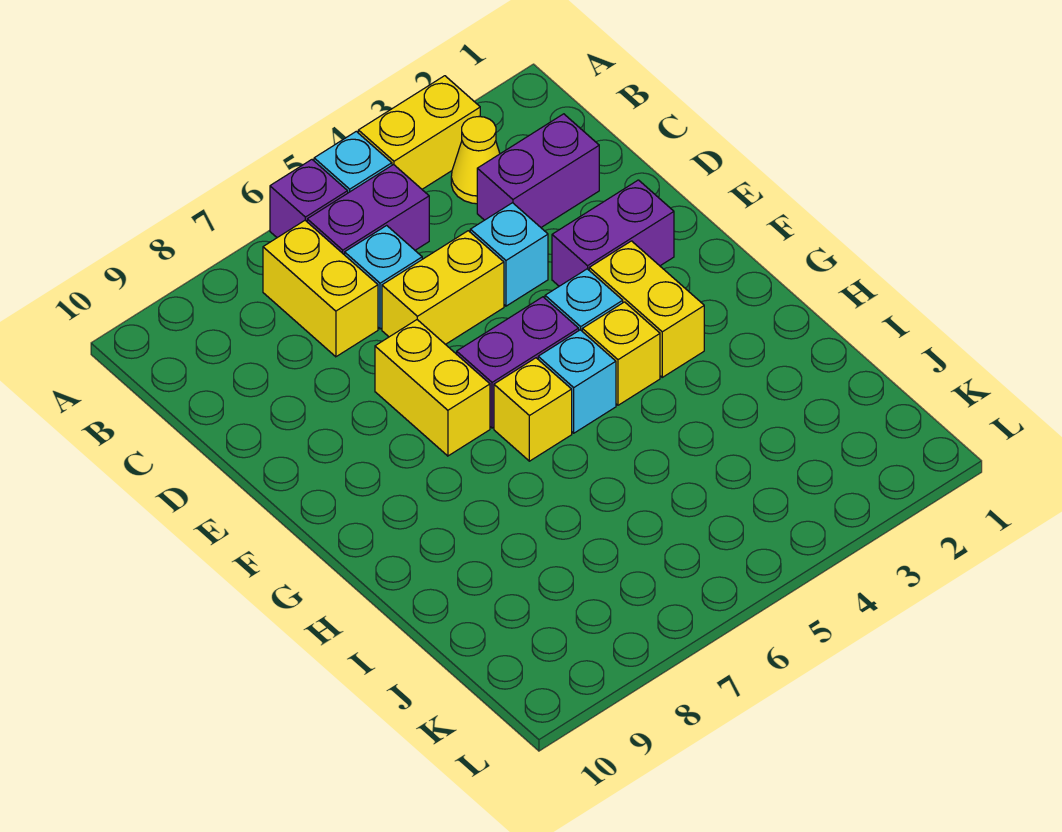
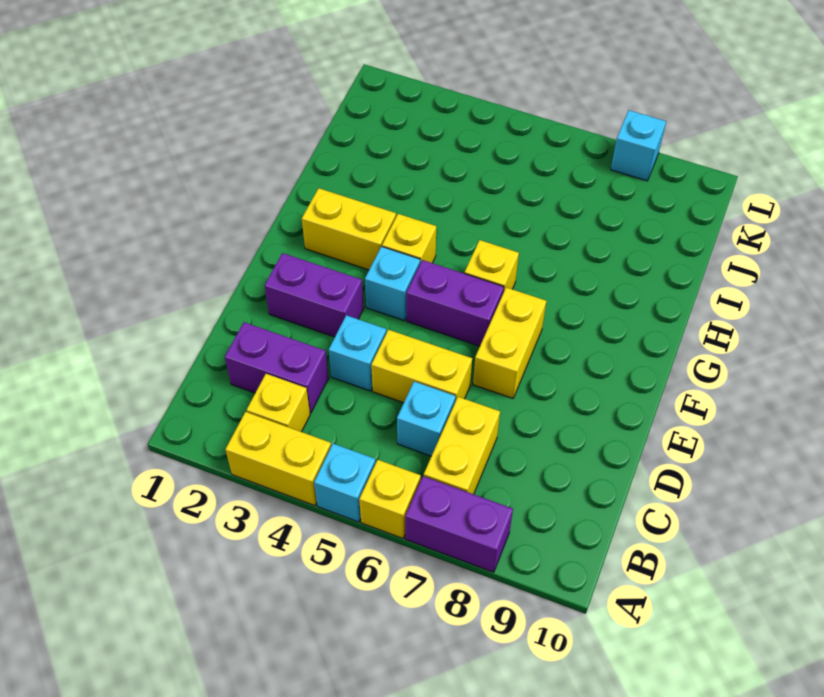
purple 1x1 brick [270,160,348,238] -> yellow 1x1 brick [359,460,421,538]
yellow 1x1 cone [451,117,500,204] -> yellow 1x1 brick [247,374,310,432]
purple 1x2 brick [307,165,429,255] -> purple 1x2 brick moved to [405,476,513,572]
yellow 1x2 brick [589,241,704,377] -> yellow 1x2 brick turned to [302,188,396,270]
cyan 1x1 brick [538,330,616,433] -> cyan 1x1 brick moved to [611,110,666,181]

